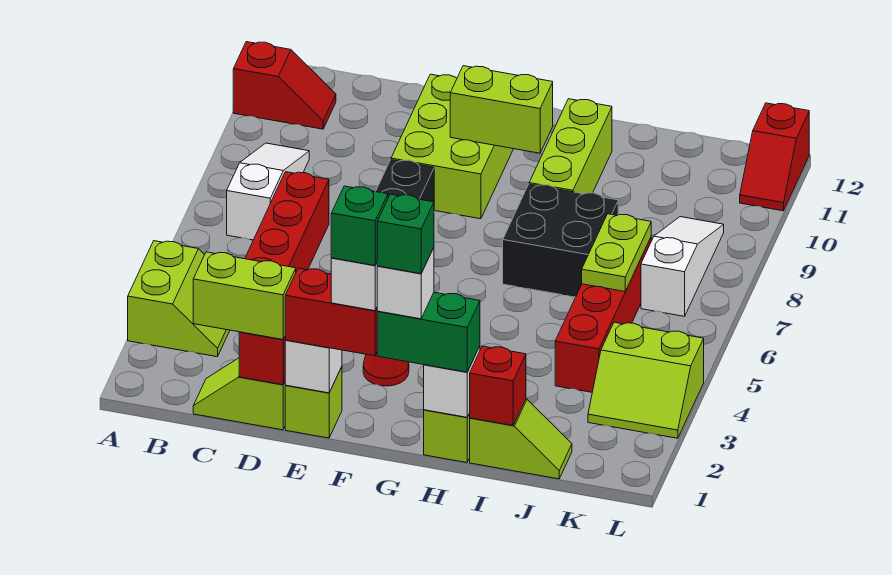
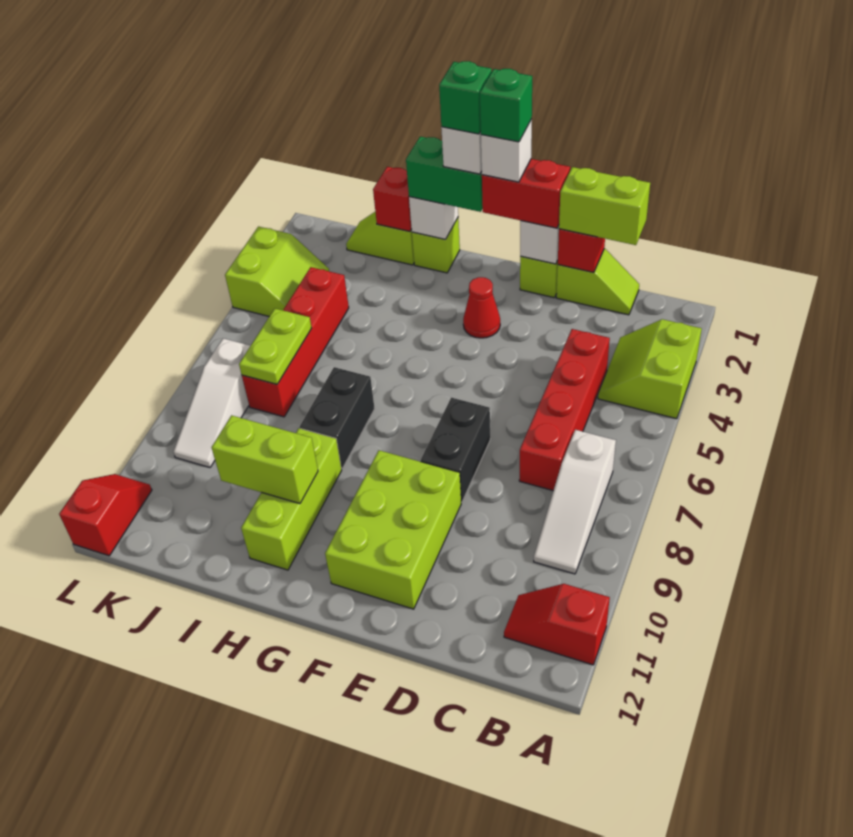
lime 1x2 brick [450,66,553,153] -> lime 1x2 brick moved to [212,415,318,504]
black 2x2 brick [503,184,618,297] -> black 1x2 brick [300,367,375,468]
lime 2x2 slope [588,322,704,438] -> lime 2x2 slope turned to [225,227,329,316]

